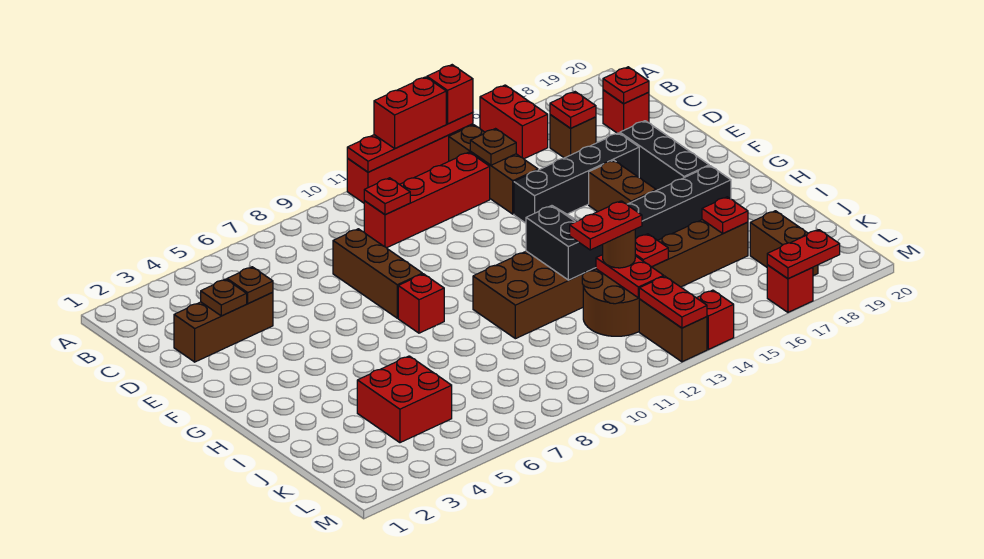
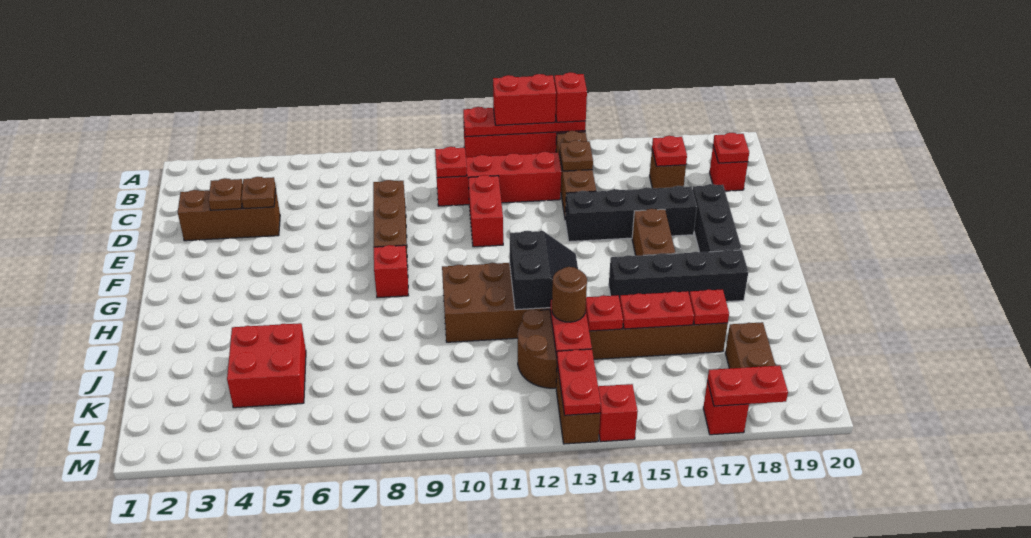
red 1x2 brick [480,85,548,159] -> red 1x2 brick moved to [469,175,503,247]
red 1x2 plate [570,201,642,250] -> red 1x2 plate moved to [620,291,694,329]

